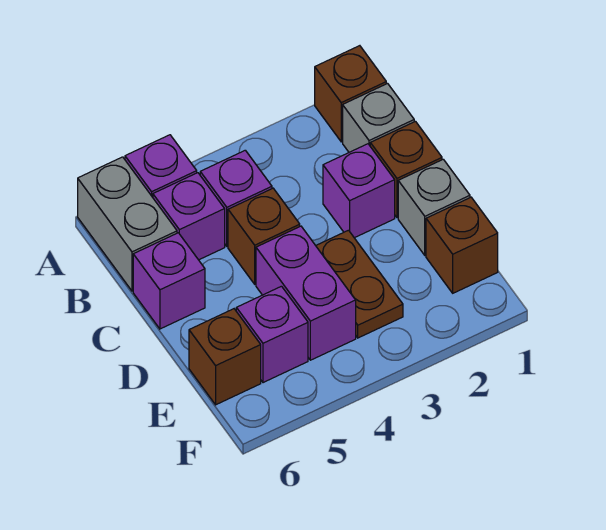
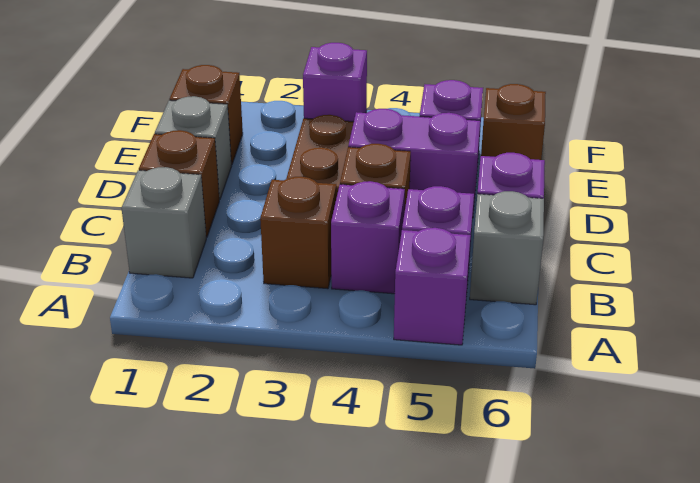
brown 1x1 brick [315,46,386,142] -> brown 1x1 brick moved to [260,177,336,289]
grey 1x2 brick [78,157,177,291] -> grey 1x1 brick [470,191,544,305]
purple 1x1 brick [323,144,395,238] -> purple 1x1 brick moved to [303,43,367,122]
purple 1x2 brick [256,226,356,360] -> purple 1x2 brick turned to [348,109,480,218]

